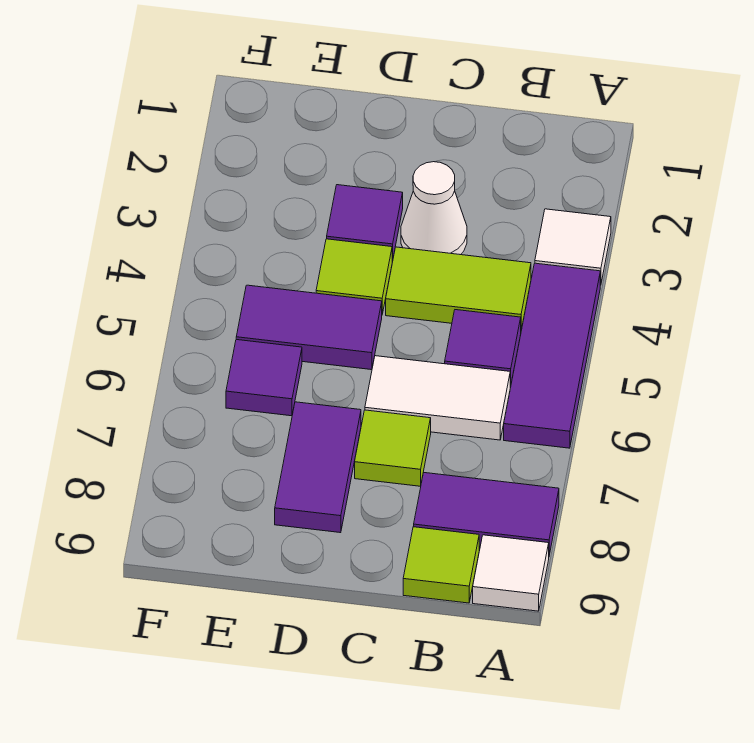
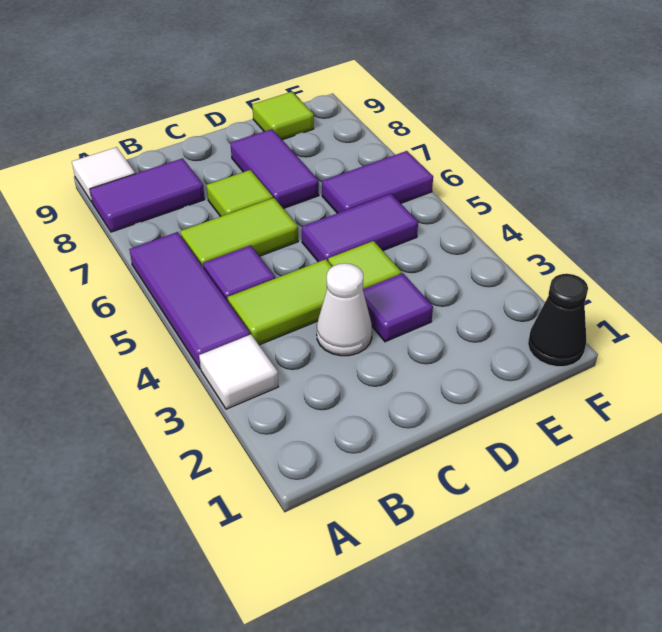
white 1x2 tile [365,356,511,440] -> lime 1x2 tile [180,198,298,267]
lime 1x1 tile [403,527,479,603] -> lime 1x1 tile moved to [252,92,314,140]
purple 1x1 tile [226,340,302,416] -> purple 1x2 tile [322,151,433,213]
none -> black 1x1 cone [528,274,588,367]

